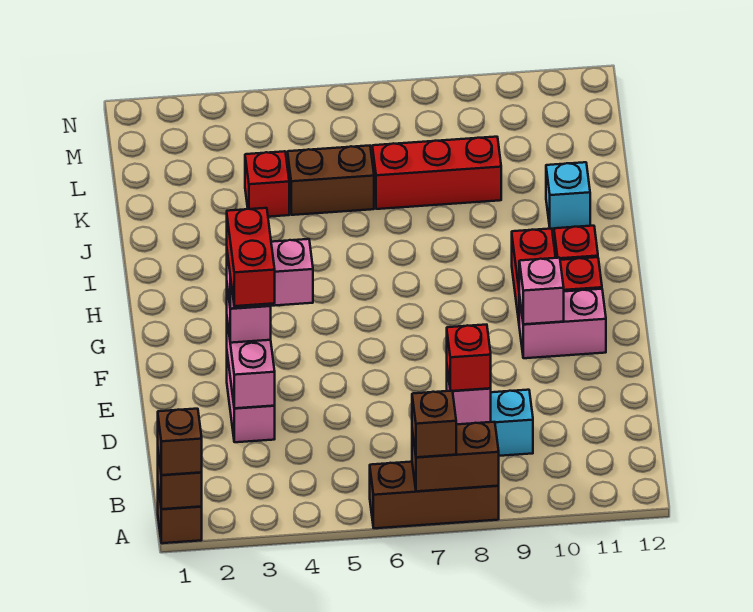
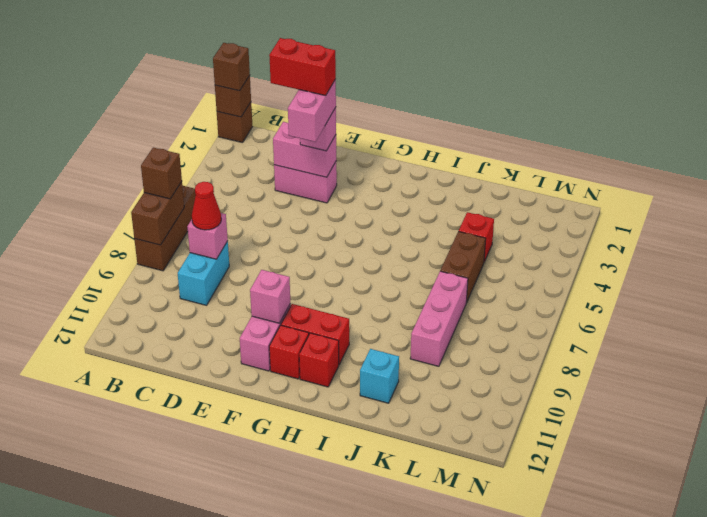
red 1x1 brick [447,325,491,391] -> red 1x1 cone [192,182,221,230]
red 1x3 brick [372,137,501,209] -> pink 1x3 brick [410,271,468,366]

